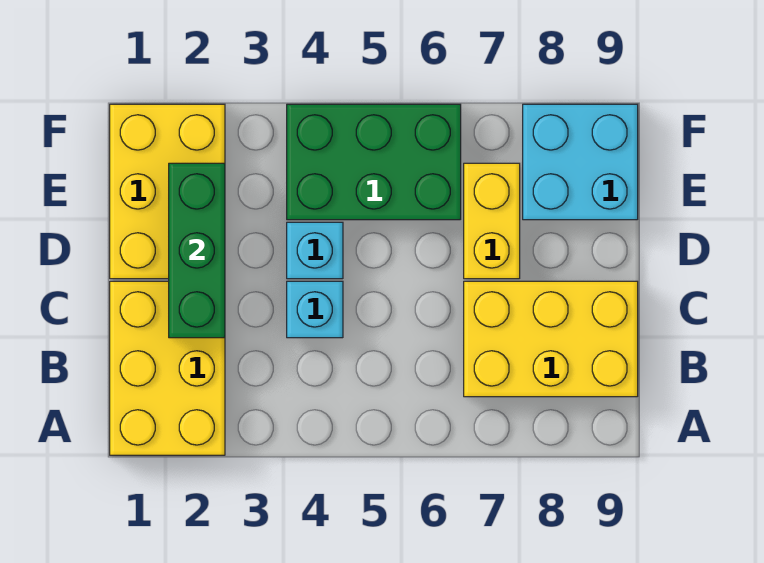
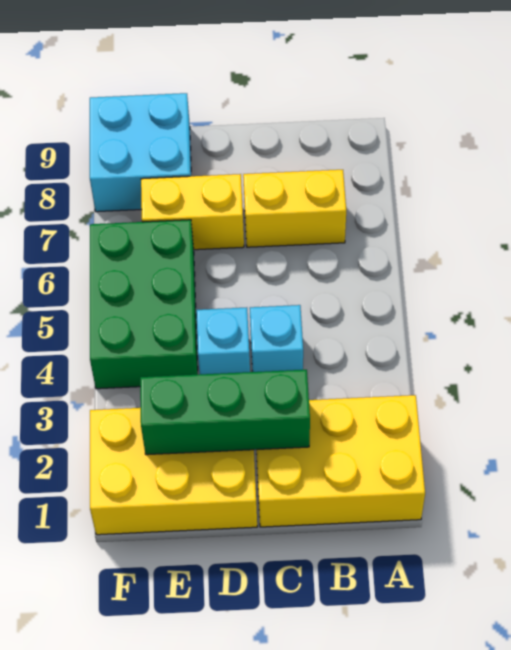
yellow 2x3 brick [464,281,638,397] -> yellow 1x2 brick [243,170,346,247]

